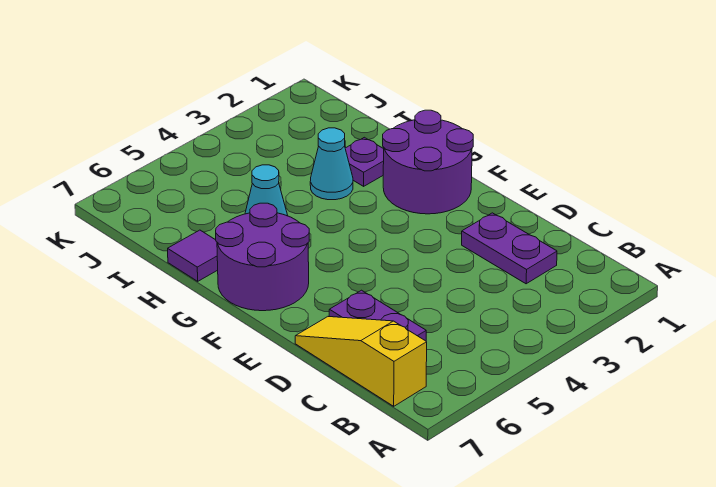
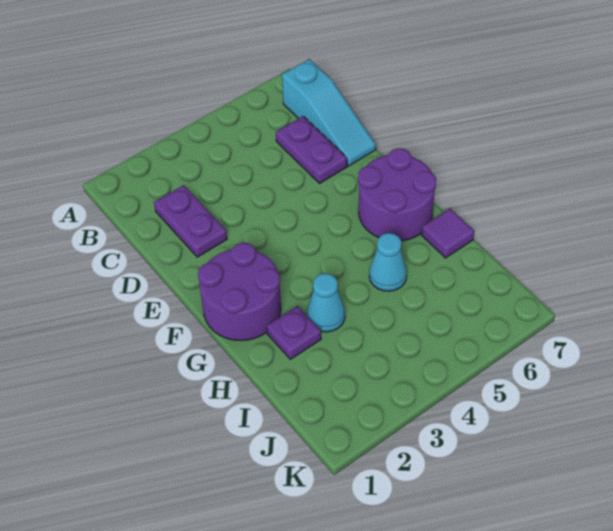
yellow 1x3 slope [295,317,427,406] -> cyan 1x3 slope [282,59,376,166]

